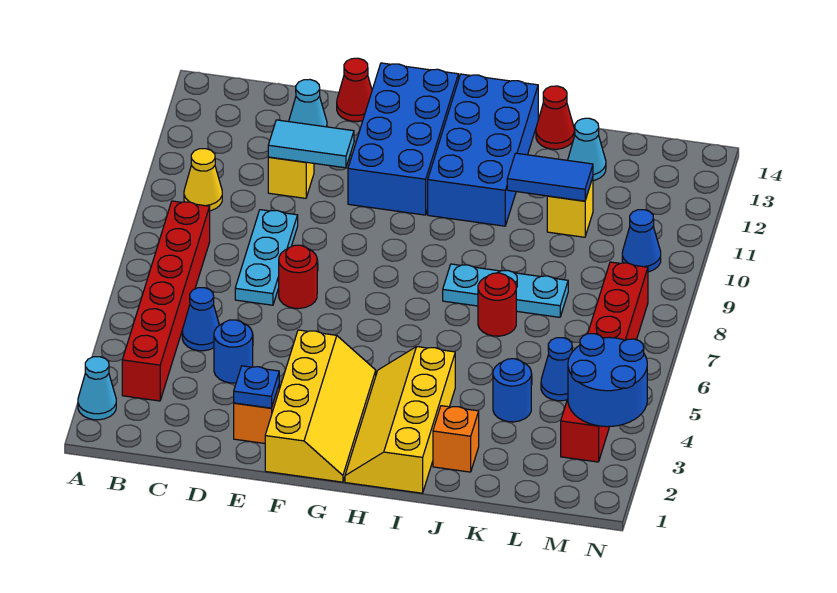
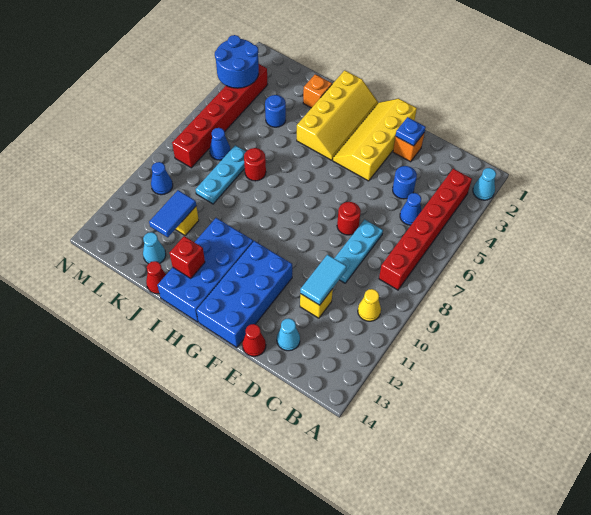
cyan 1x2 tile [268,120,354,168] -> cyan 1x2 tile turned to [300,255,347,305]
cyan 1x3 plate [443,264,568,317] -> cyan 1x3 plate turned to [196,145,246,204]
none -> red 1x1 brick [169,236,205,278]
blue 1x2 tile [507,153,593,201] -> blue 1x2 tile turned to [149,190,196,237]
blue 1x1 cone [541,338,572,401] -> blue 1x1 cone moved to [210,128,230,160]

